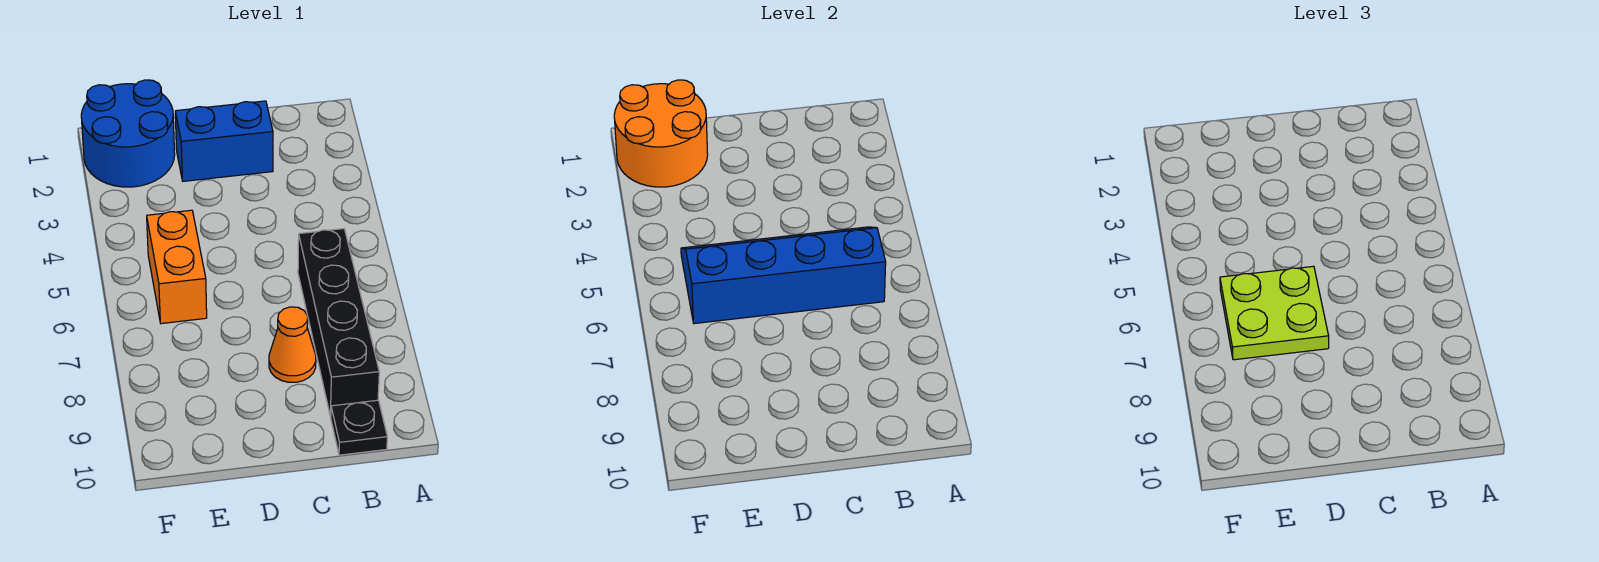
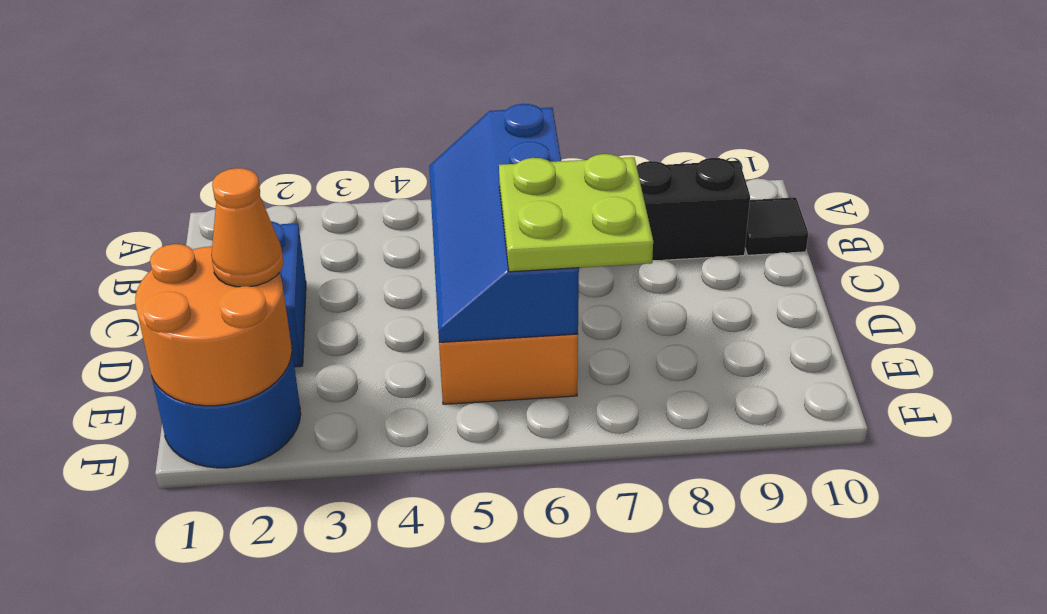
black 1x1 plate [331,400,387,455] -> black 1x1 tile [745,197,808,255]
orange 1x1 cone [269,307,316,382] -> orange 1x1 cone moved to [211,168,284,287]

